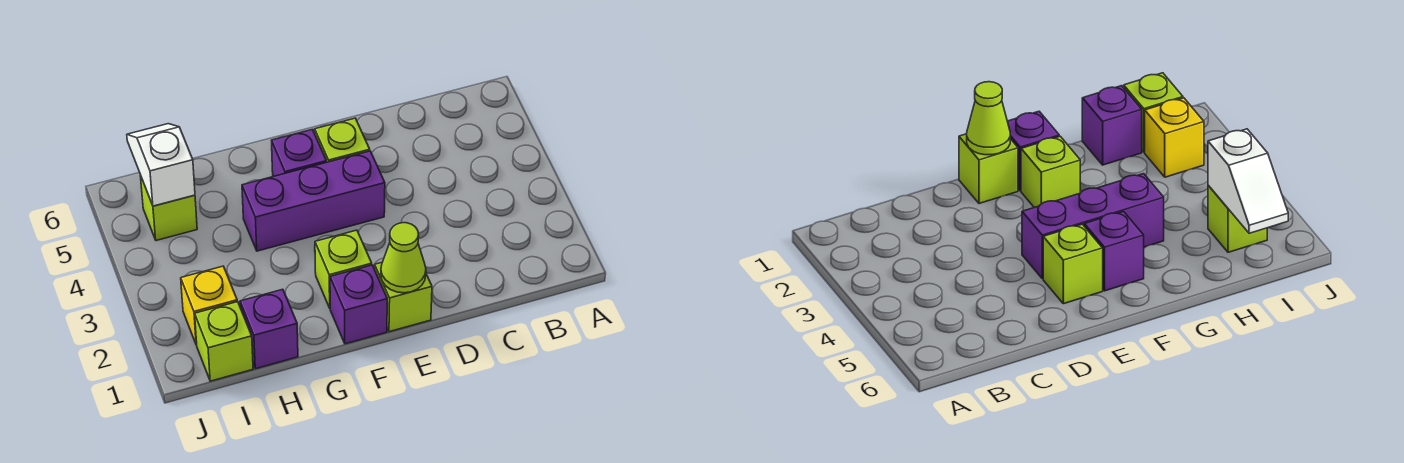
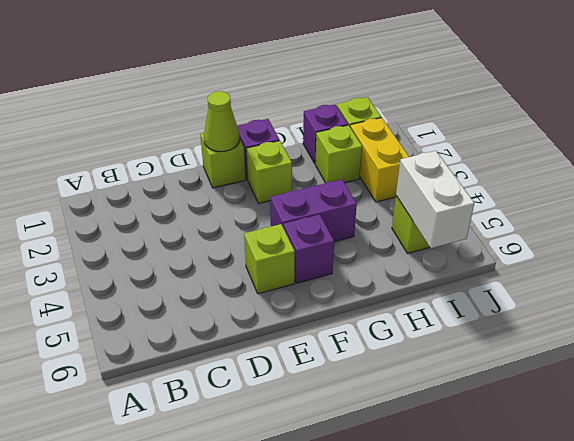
purple 1x3 brick [242,151,385,251] -> purple 1x2 brick [270,180,357,242]
none -> lime 1x1 brick [315,125,362,183]
yellow 1x1 brick [181,266,237,345] -> yellow 1x2 brick [350,118,409,202]
white 1x2 slope [127,124,195,206] -> white 1x2 brick [396,151,474,248]

